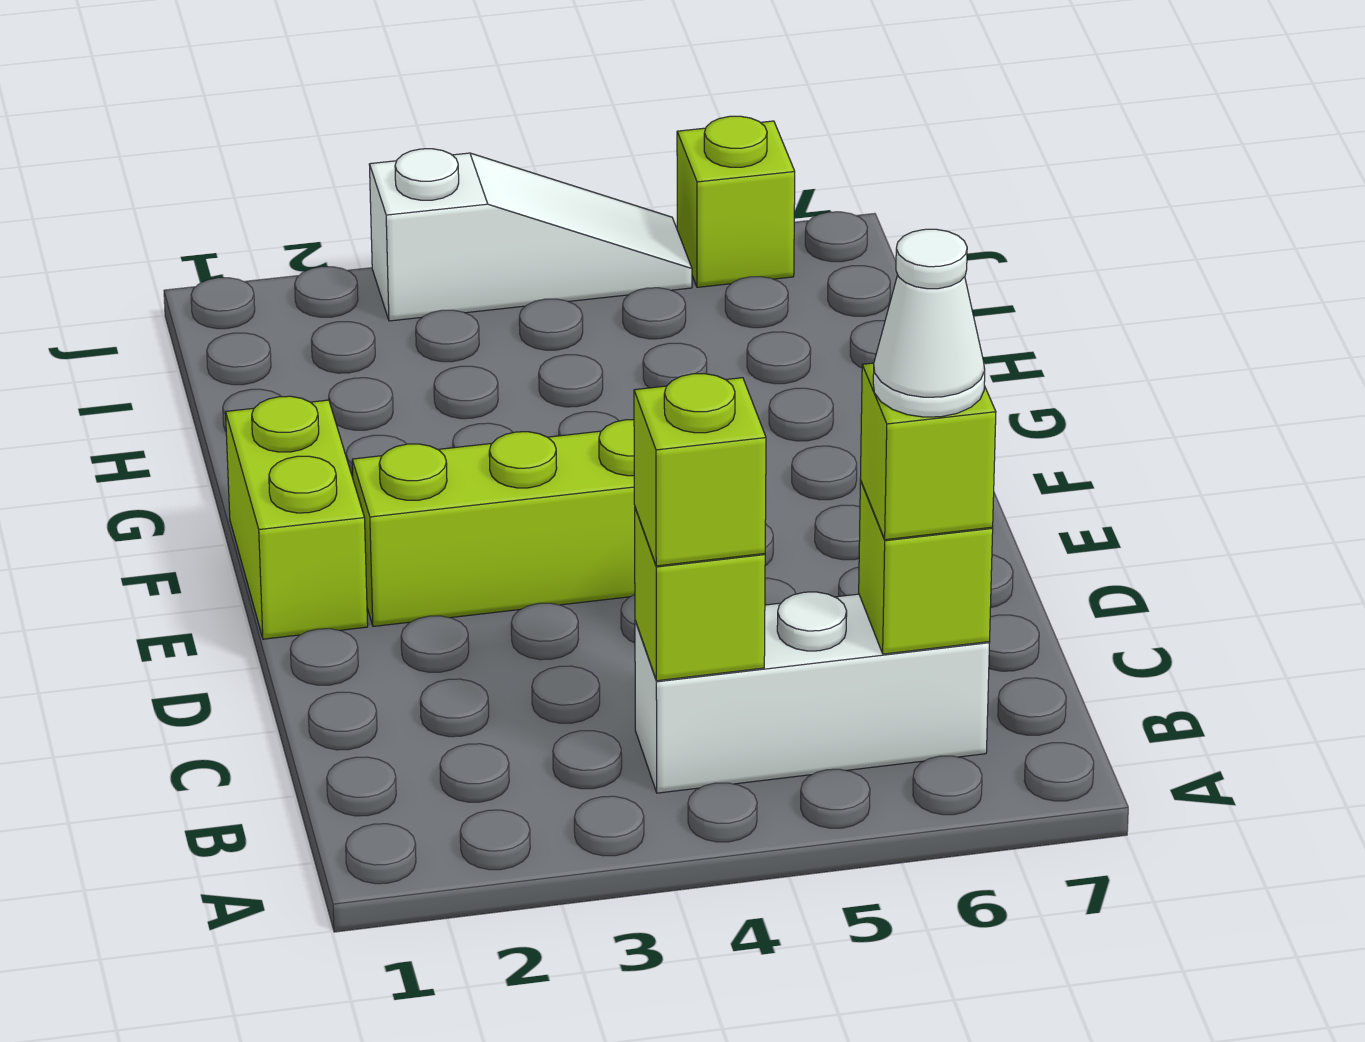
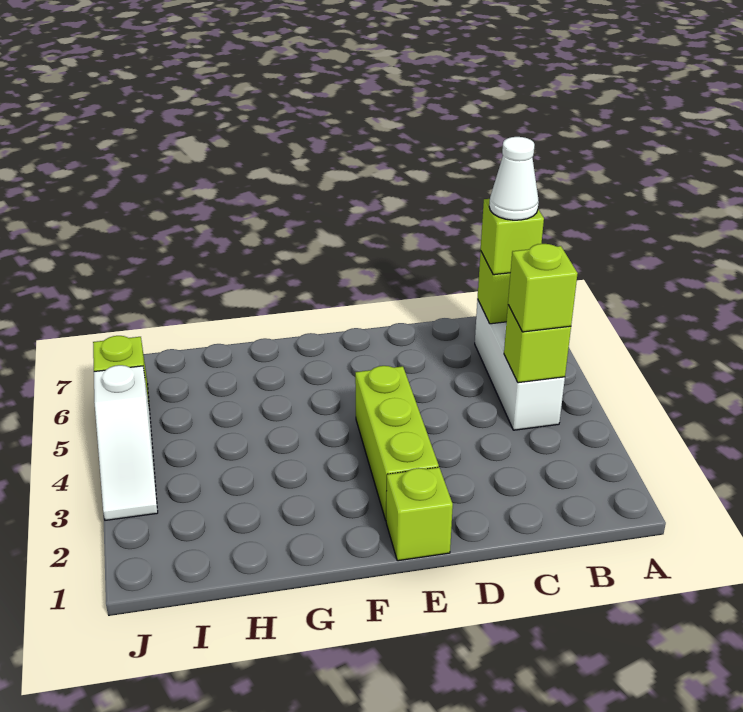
lime 1x2 brick [226,396,368,639] -> lime 1x1 brick [386,467,453,561]
white 1x3 slope [369,149,692,321] -> white 1x3 slope turned to [94,365,158,520]

